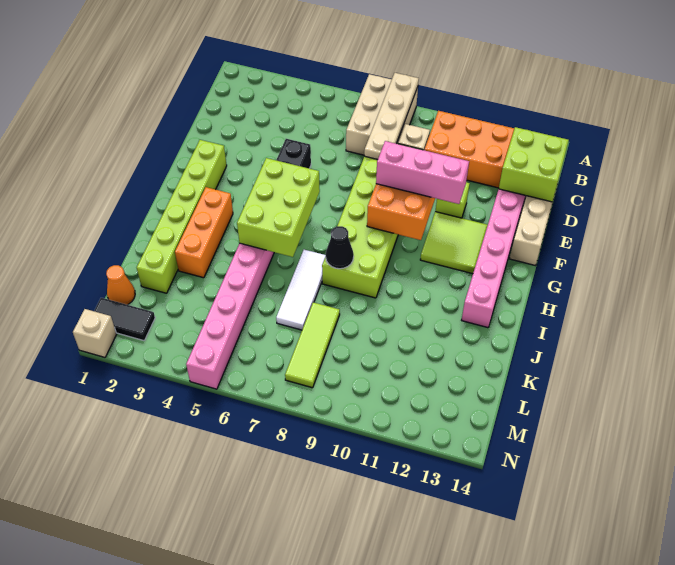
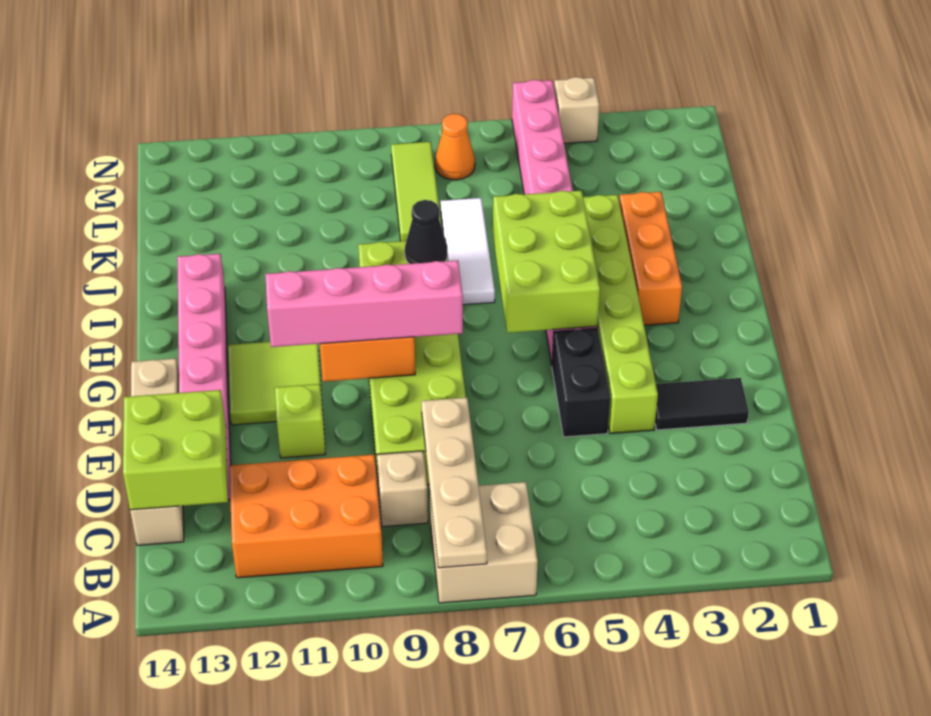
tan 2x3 brick [346,74,418,155] -> tan 2x2 brick [430,482,538,603]
lime 1x6 brick [137,140,227,293] -> lime 1x6 brick moved to [583,195,658,433]
pink 1x3 brick [376,141,469,204] -> pink 1x4 brick [265,260,463,347]
orange 1x1 cone [106,265,135,305] -> orange 1x1 cone moved to [435,114,475,180]
black 1x2 tile [94,298,155,341] -> black 1x2 tile moved to [655,378,749,430]
tan 1x1 brick [73,309,117,357] -> tan 1x1 brick moved to [554,77,599,143]

